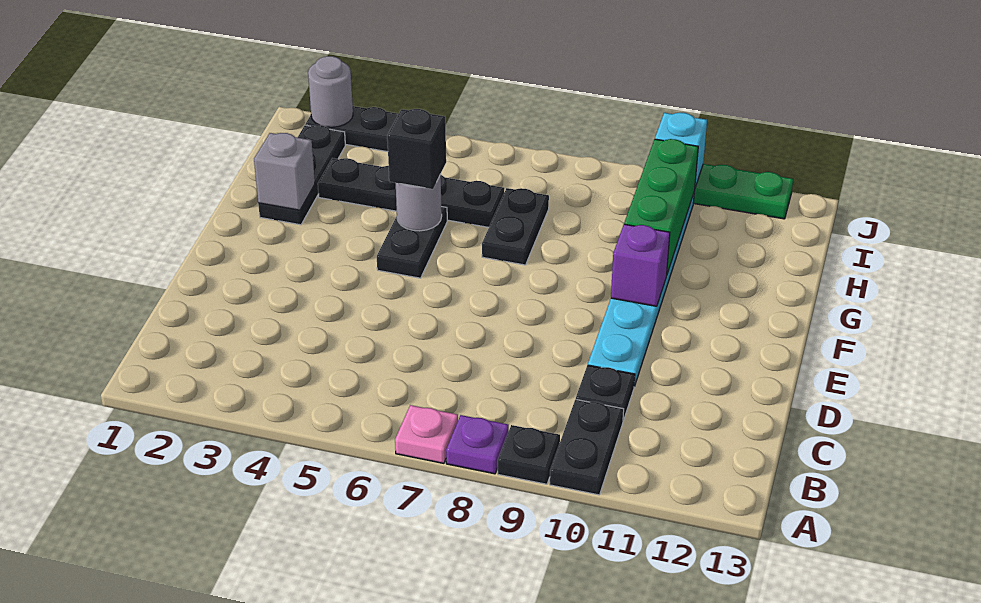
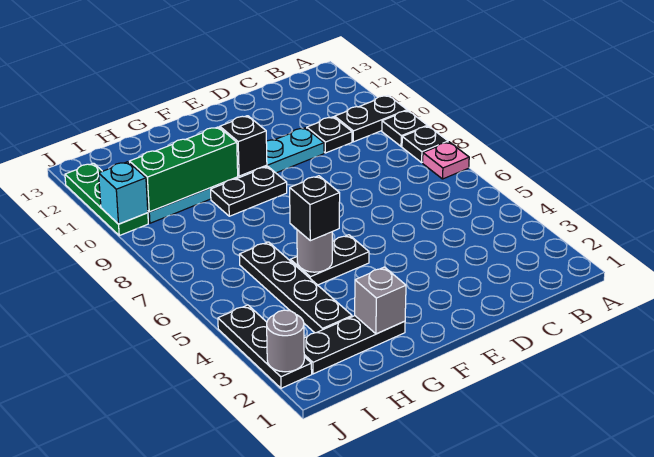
purple 1x1 plate [446,415,509,474] -> black 1x1 plate [402,126,448,162]
purple 1x1 brick [611,224,670,306] -> black 1x1 brick [220,116,267,176]
black 1x2 plate [482,188,549,265] -> black 1x2 plate moved to [211,166,287,216]

